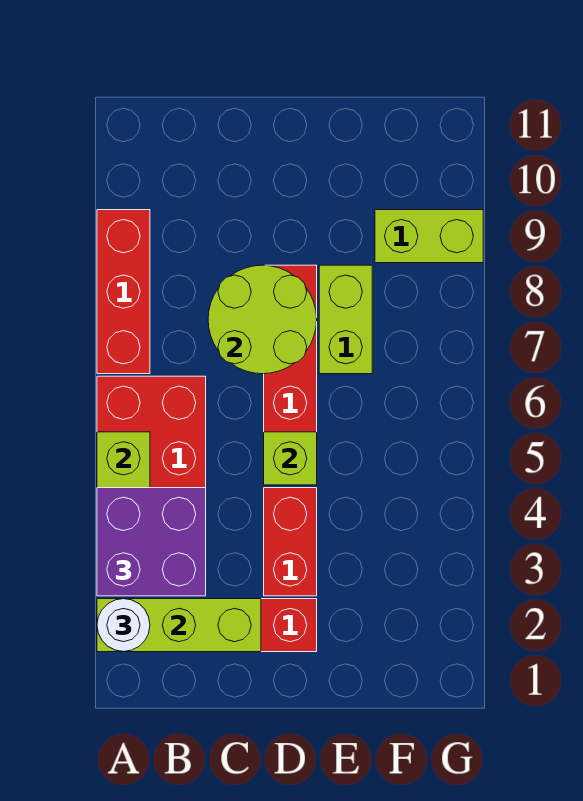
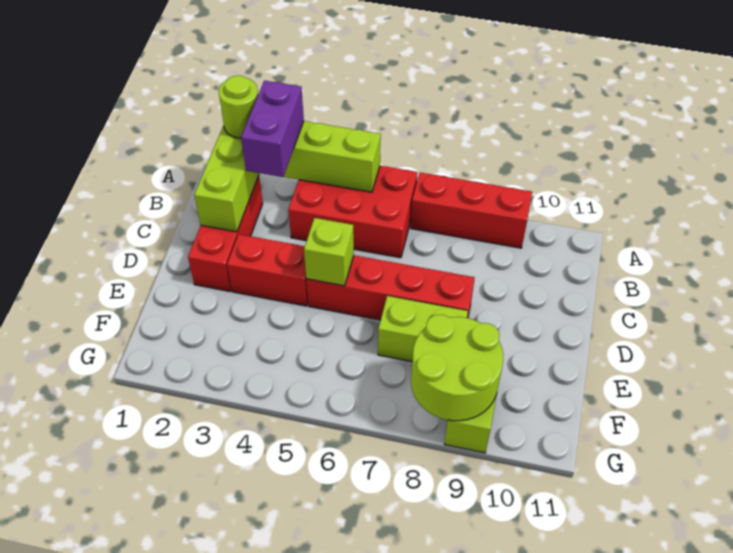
white 1x1 round brick [97,599,150,652] -> lime 1x1 round brick [219,76,258,138]
purple 2x2 brick [97,488,206,596] -> purple 1x2 brick [241,81,304,177]
lime 2x2 round brick [208,265,317,374] -> lime 2x2 round brick moved to [411,315,503,421]

